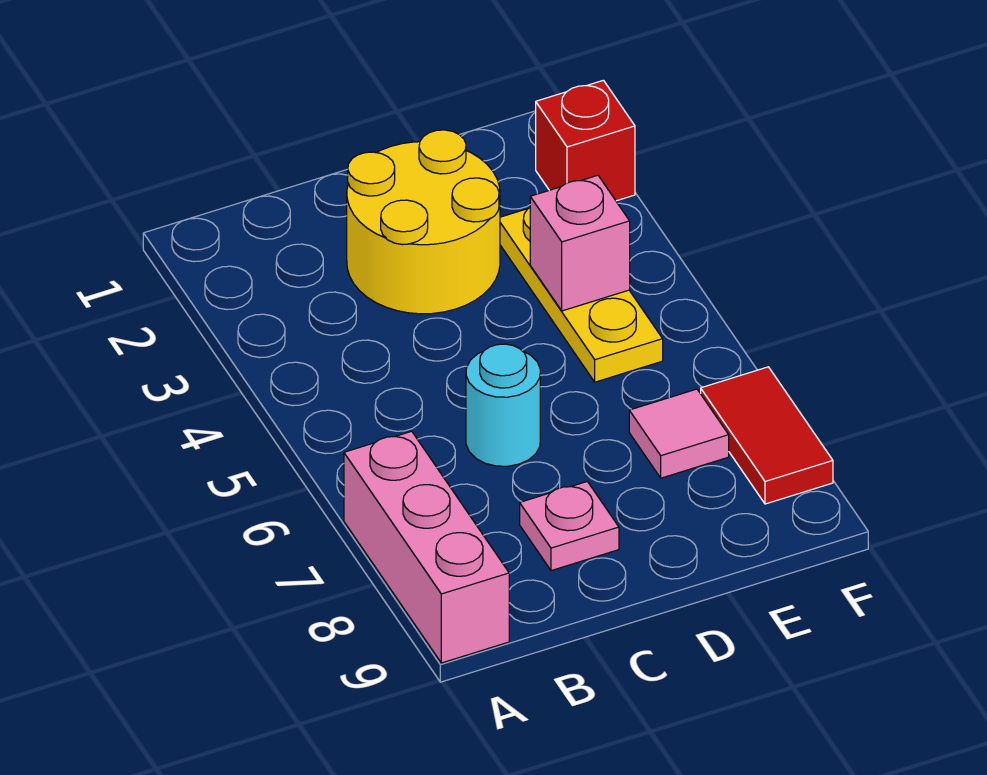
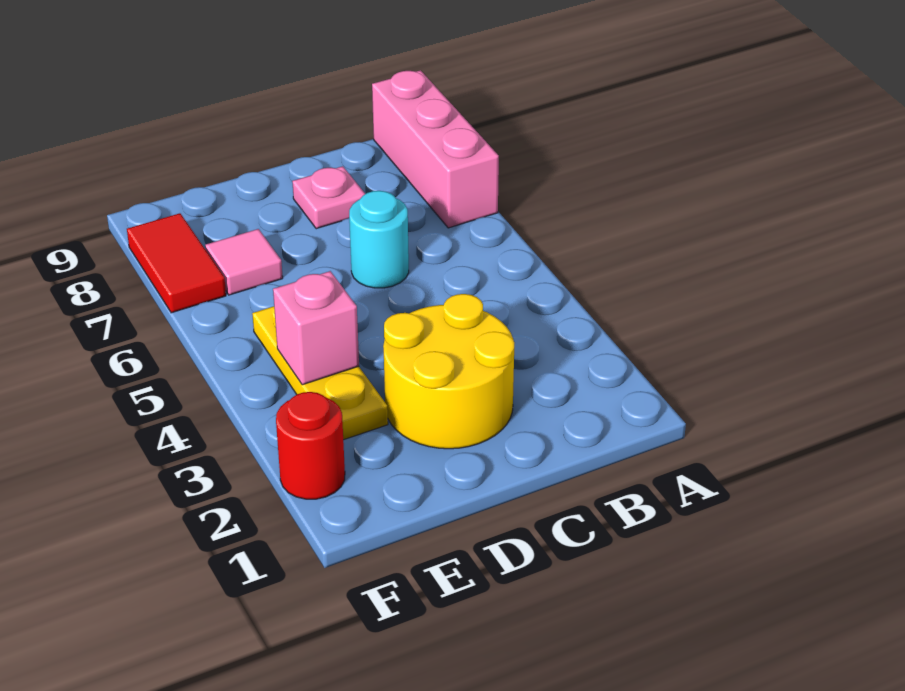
red 1x1 brick [536,80,635,201] -> red 1x1 round brick [276,392,345,499]

